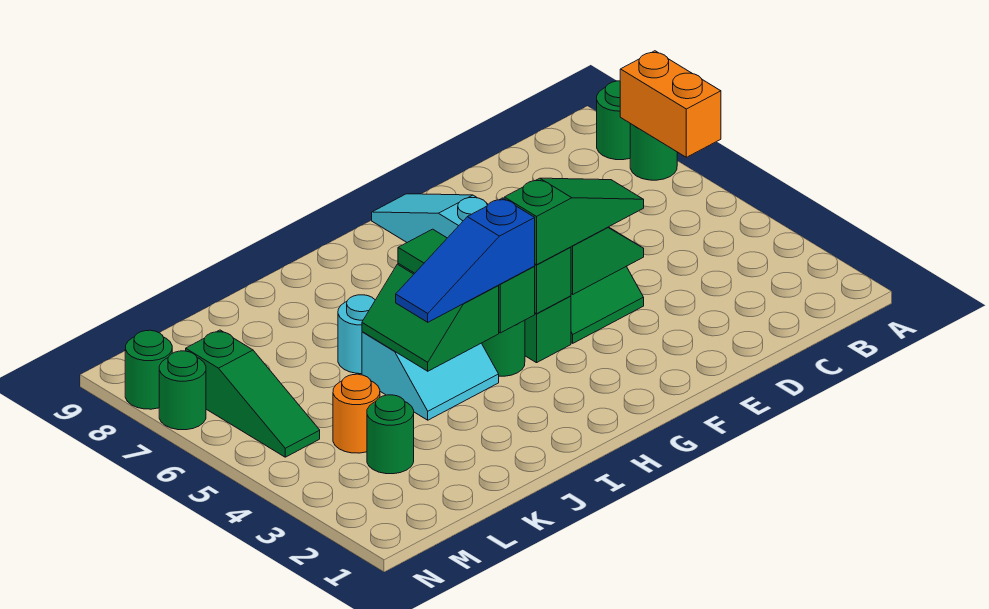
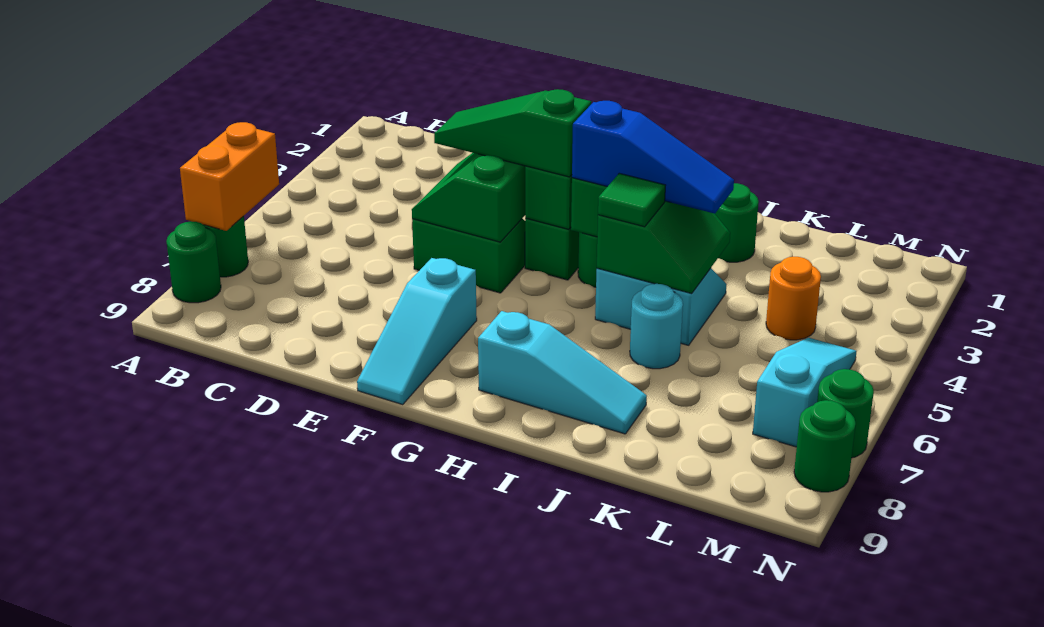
none -> cyan 1x3 slope [478,311,647,434]
green 1x1 round brick [367,395,414,474] -> green 1x1 round brick moved to [715,183,759,262]
green 1x3 slope [186,330,320,457] -> cyan 1x3 slope [753,338,857,447]

